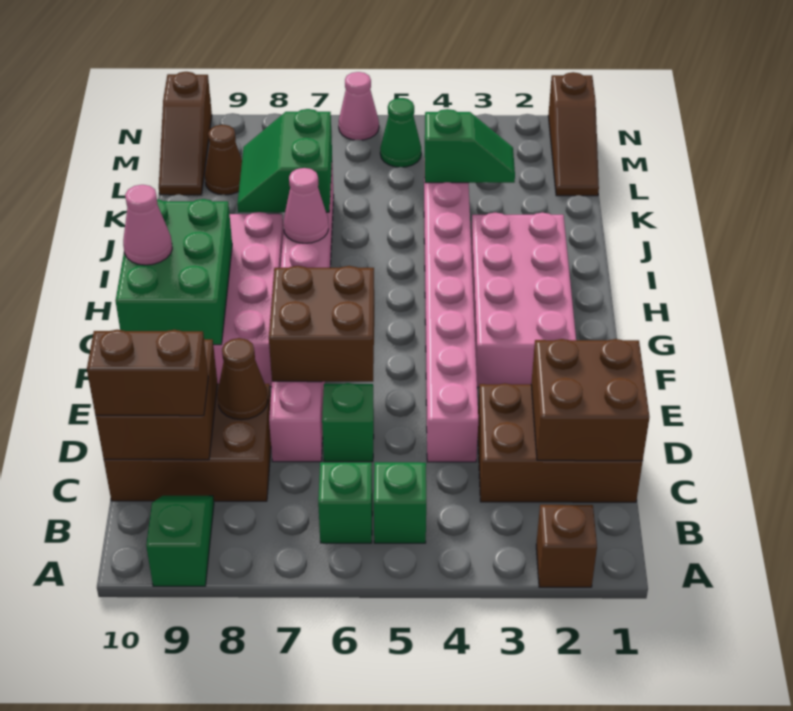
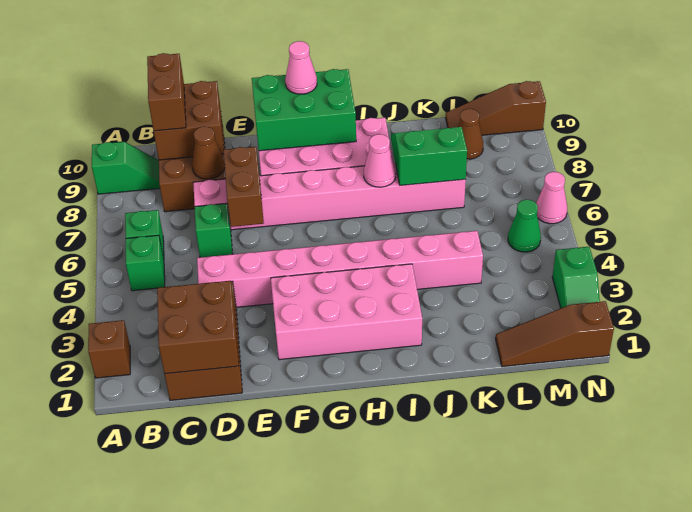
brown 2x2 brick [269,266,374,382] -> brown 1x2 brick [224,147,264,227]
green 1x2 slope [425,109,515,183] -> green 1x2 slope moved to [552,247,600,308]

